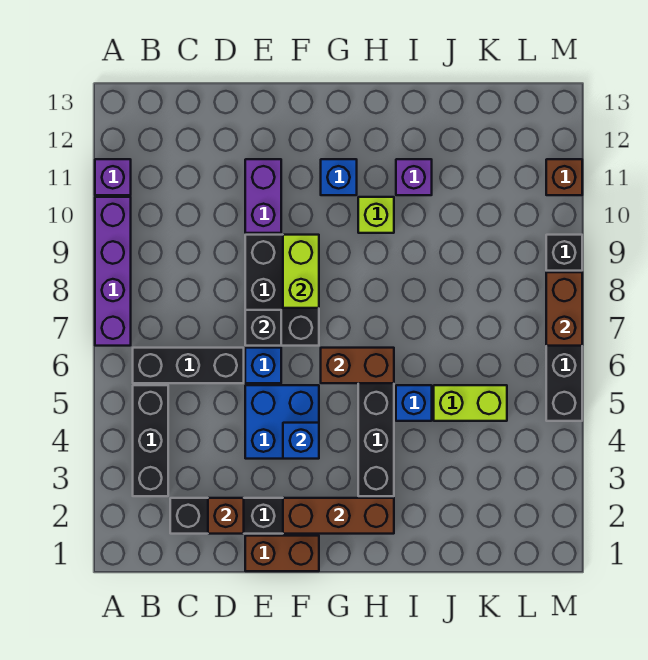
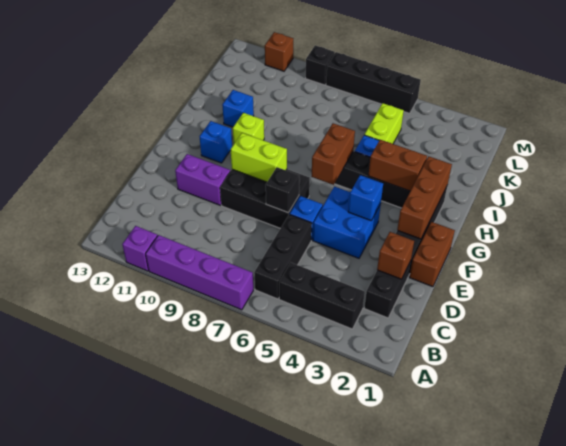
purple 1x1 brick [396,159,432,195] -> blue 1x1 brick [222,90,254,127]
brown 1x2 brick [546,272,582,346] -> brown 1x2 brick moved to [368,140,427,191]

